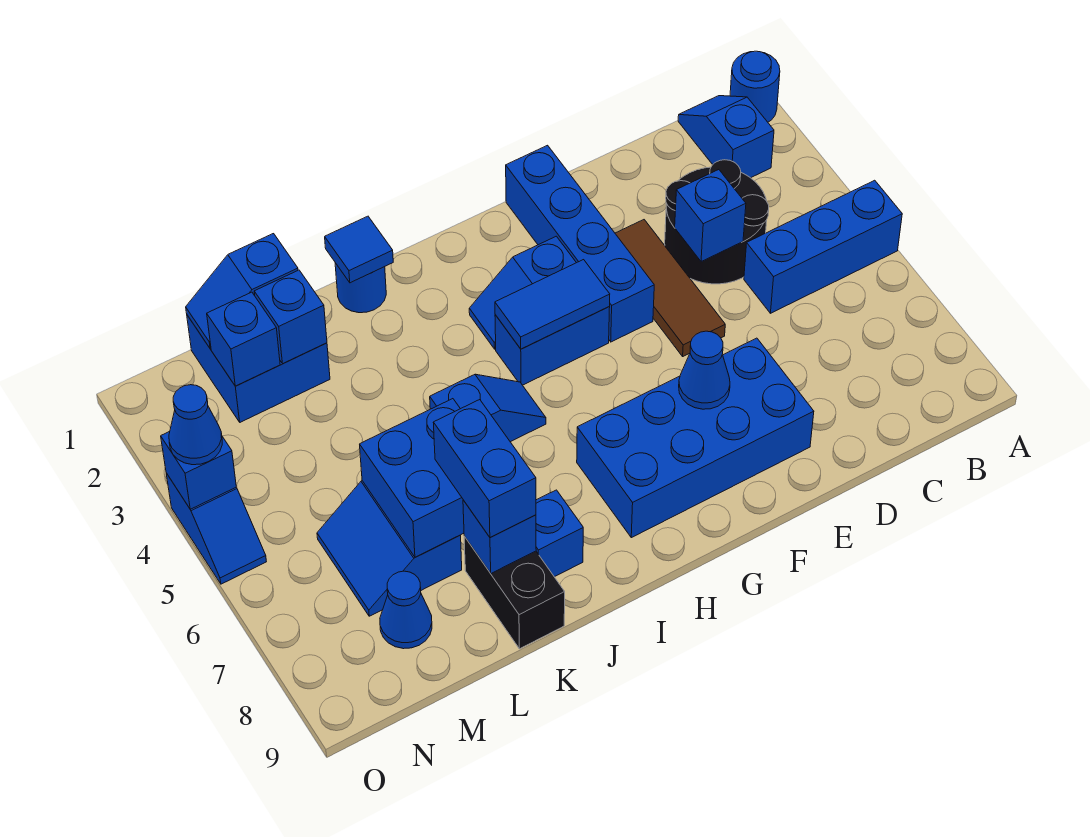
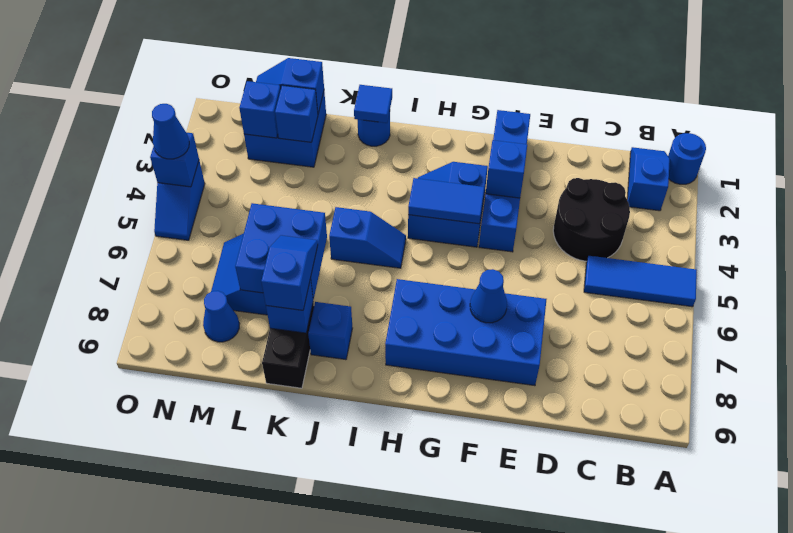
blue 1x3 brick [744,180,902,313] -> blue 1x3 tile [584,256,697,307]
blue 1x1 brick [675,170,746,262] -> blue 1x1 brick moved to [486,140,527,198]
brown 1x3 tile [615,220,725,356] -> none
blue 1x2 brick [433,400,536,538] -> blue 1x2 slope [261,235,318,310]

